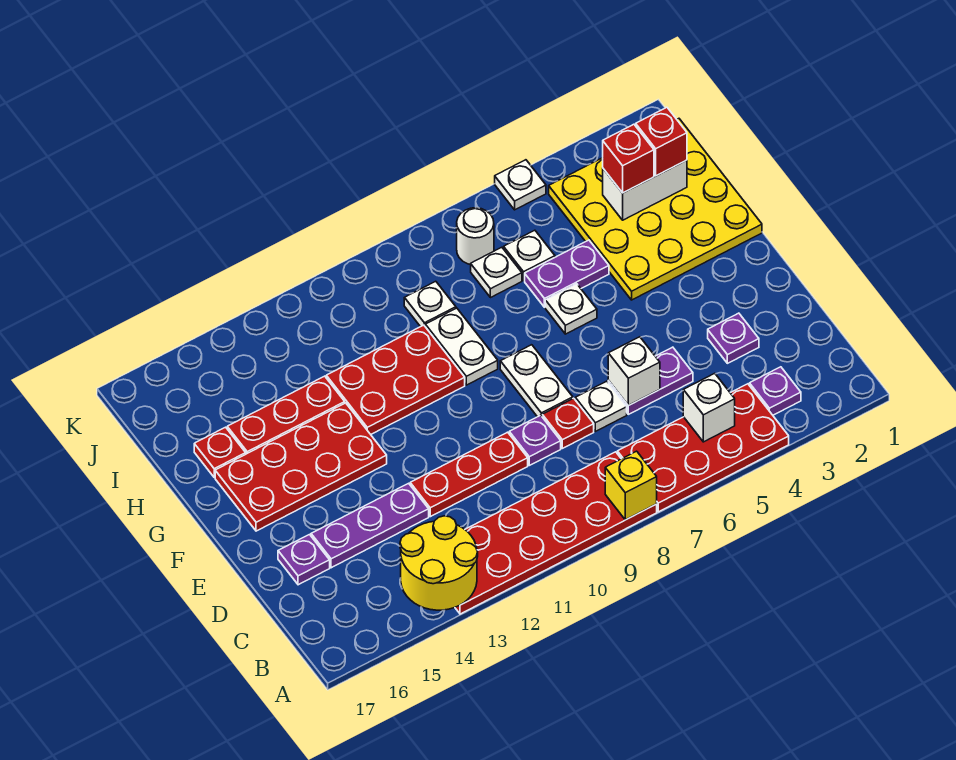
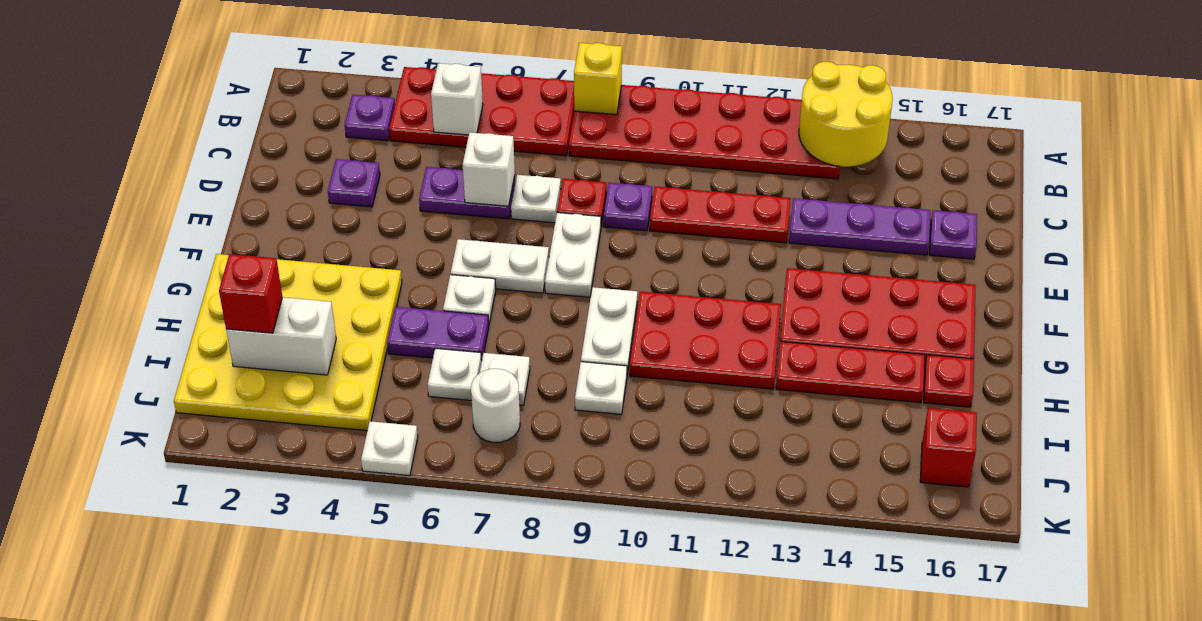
none -> white 1x2 plate [451,239,549,293]
red 1x1 brick [603,124,654,193] -> red 1x1 brick moved to [920,408,977,487]

